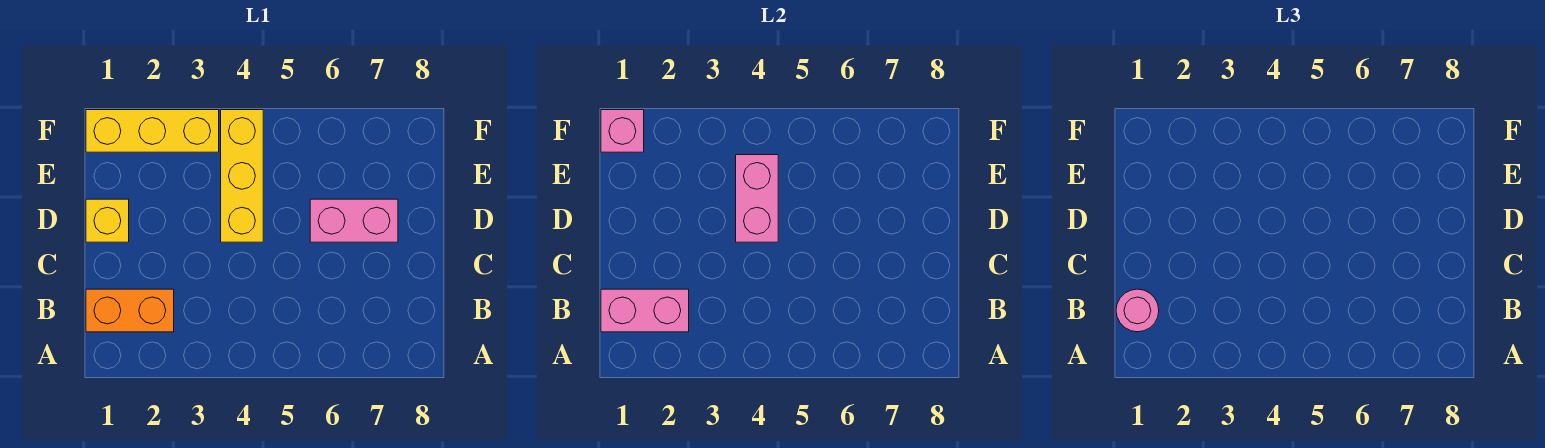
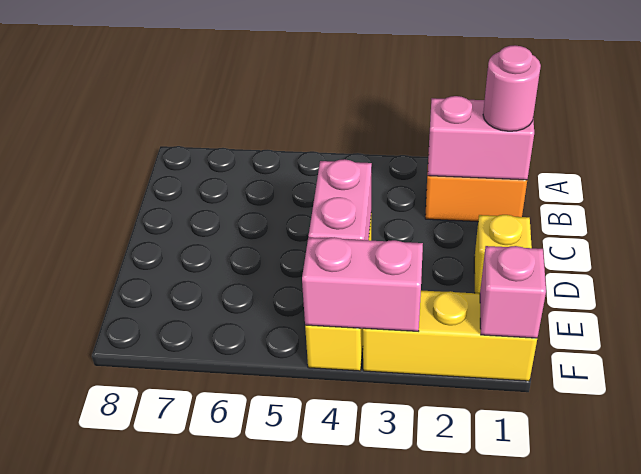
pink 1x2 brick [310,199,398,242] -> pink 1x2 brick moved to [302,237,423,331]

